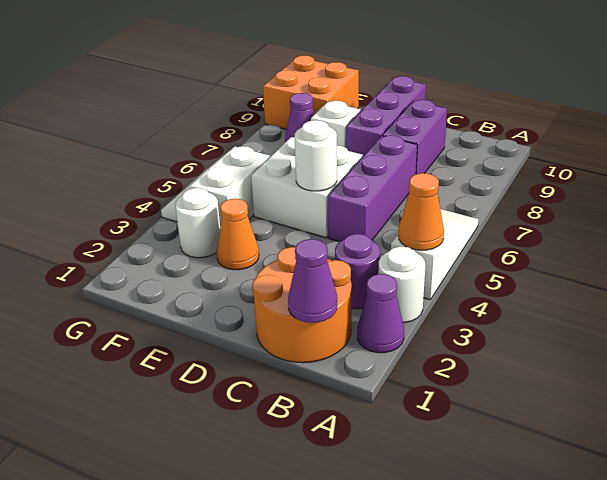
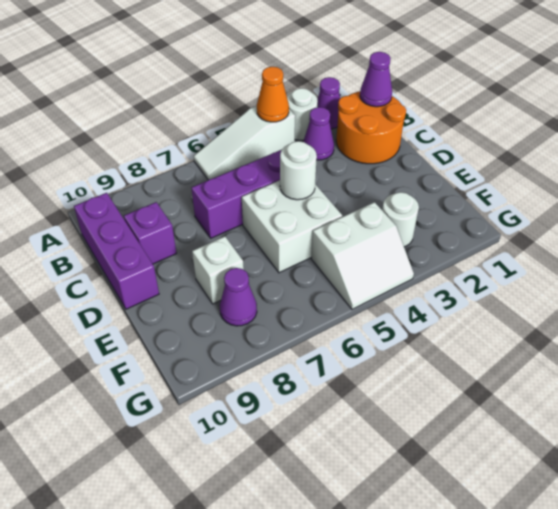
purple 1x1 round brick [335,234,380,309] -> purple 1x1 cone [303,107,334,160]
purple 1x2 brick [382,100,447,174] -> purple 1x1 brick [124,202,177,264]
purple 1x3 brick [346,76,426,156] -> purple 1x3 brick turned to [74,193,159,309]
orange 1x1 cone [217,199,259,270] -> none
orange 2x2 brick [263,55,359,129] -> none

